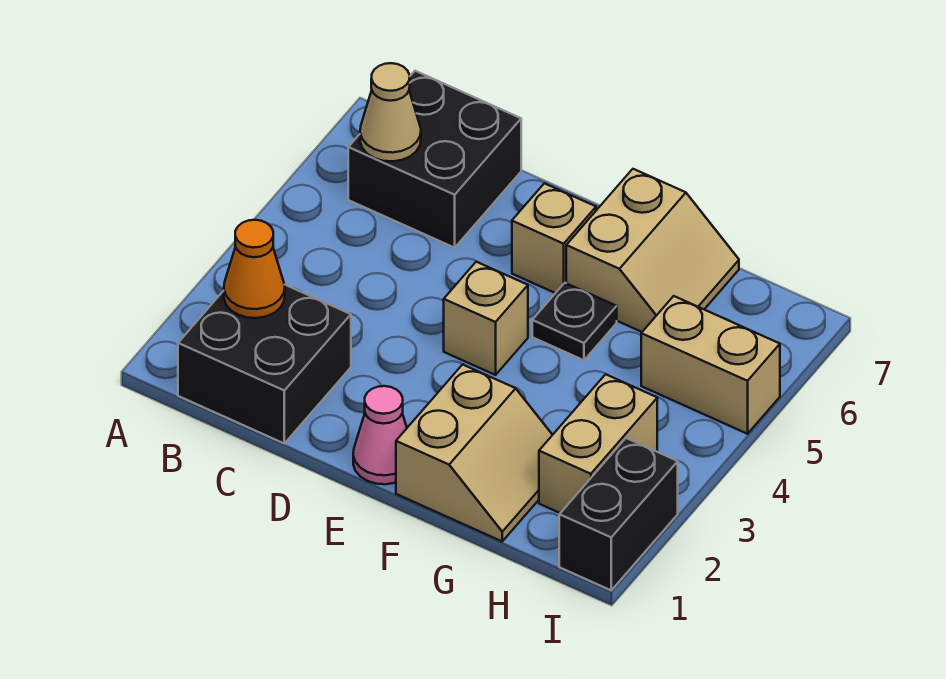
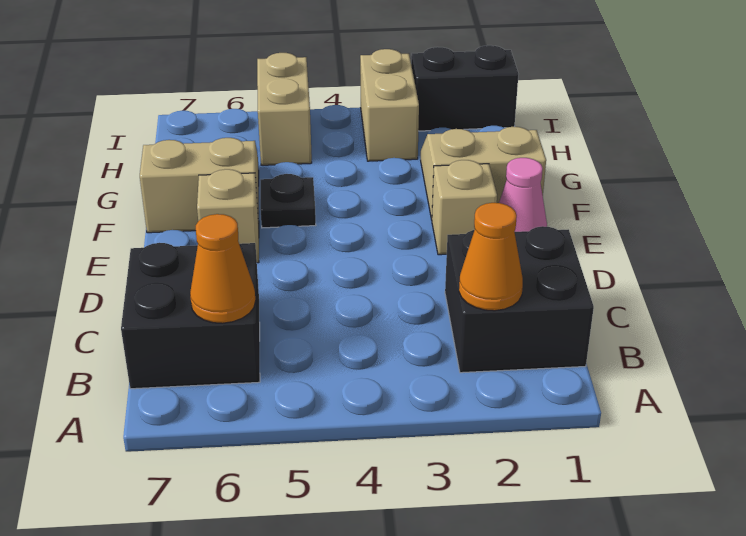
tan 1x1 cone [360,63,421,161] -> orange 1x1 cone [190,214,256,323]
tan 1x1 brick [444,262,528,375] -> tan 1x1 brick moved to [432,160,497,255]
tan 1x2 brick [539,374,657,513] -> tan 1x2 brick turned to [360,49,419,161]

